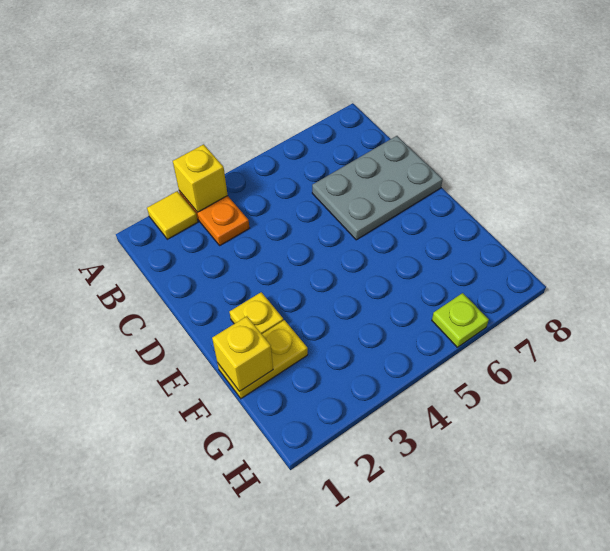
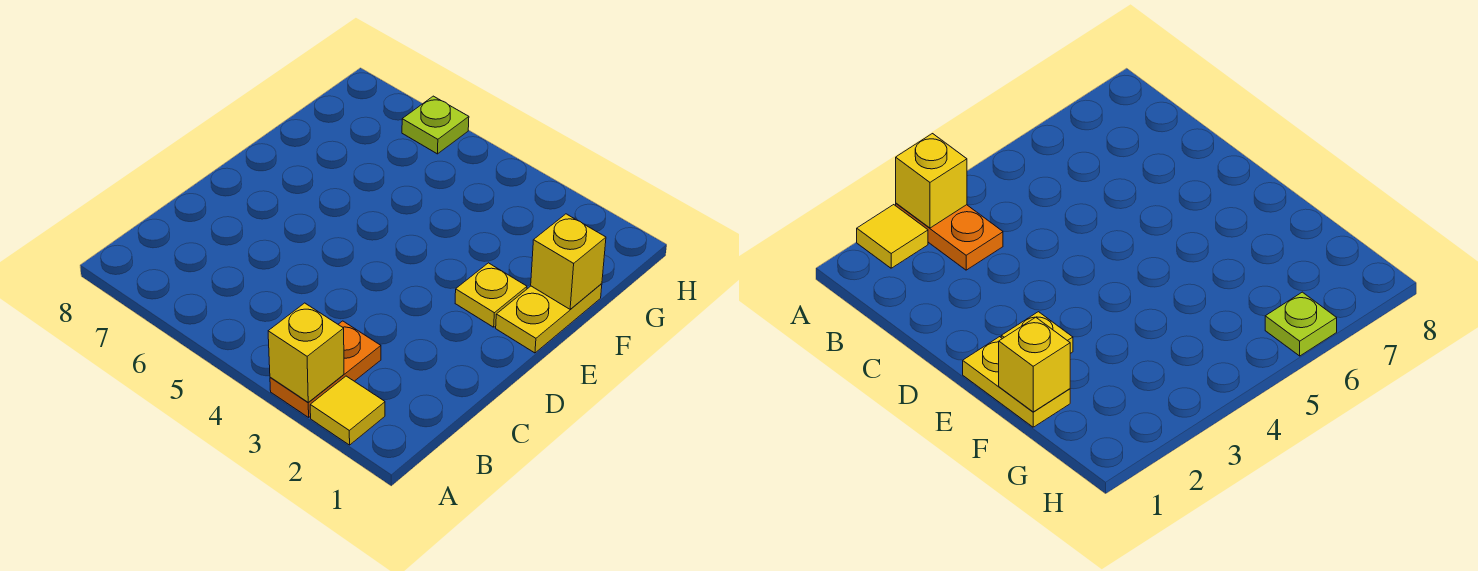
grey 2x3 plate [312,136,443,240] -> none
yellow 1x2 plate [218,320,308,398] -> yellow 1x2 plate turned to [496,284,602,353]

